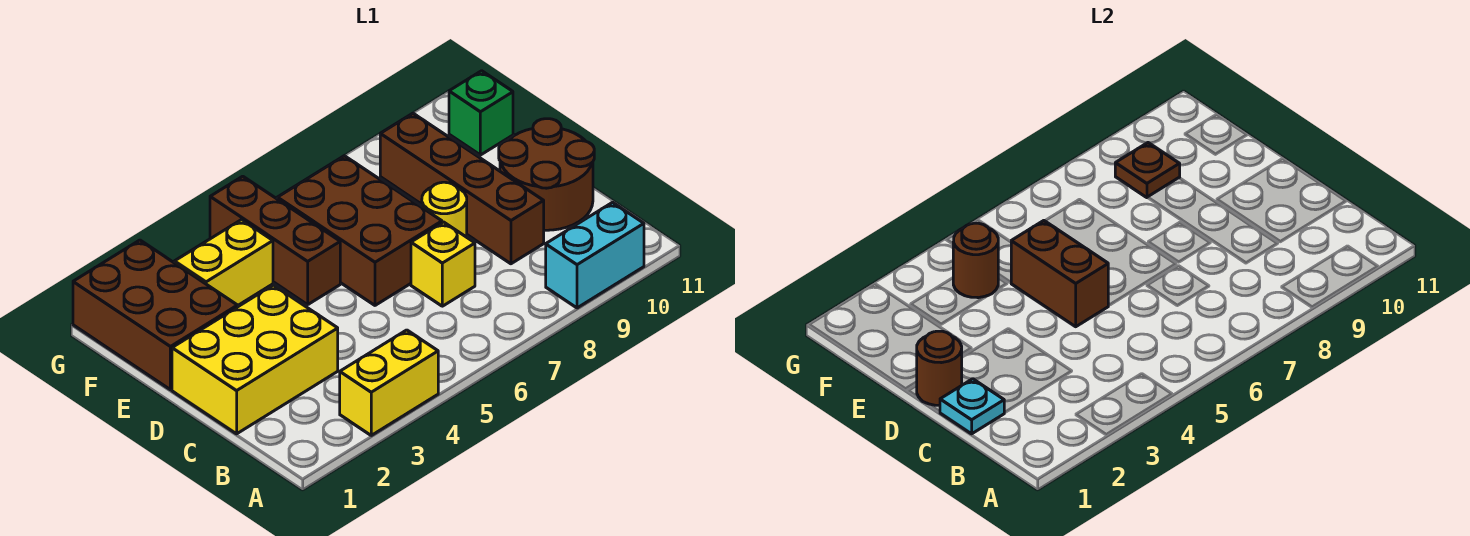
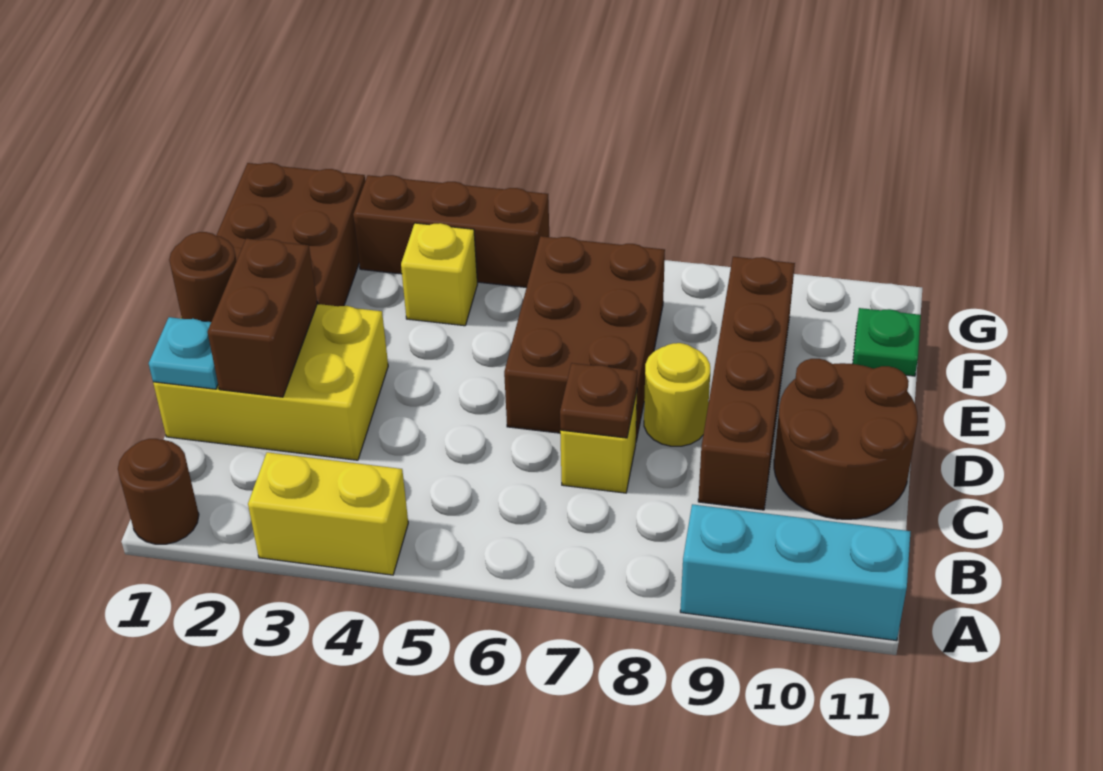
cyan 1x2 brick [546,202,644,308] -> cyan 1x3 brick [680,504,911,641]
brown 1x2 brick [1011,221,1108,327] -> brown 1x2 brick moved to [208,238,317,397]
brown 1x3 brick [210,176,340,305] -> brown 1x3 brick turned to [353,175,549,288]
yellow 1x2 brick [175,220,273,306] -> yellow 1x1 brick [401,223,477,326]
brown 1x1 round brick [953,223,998,298] -> brown 1x1 round brick moved to [118,439,199,544]
brown 1x1 plate [1115,143,1180,198] -> brown 1x1 plate moved to [560,363,637,438]
green 1x1 brick [449,71,513,155] -> green 1x1 plate [853,308,921,376]

